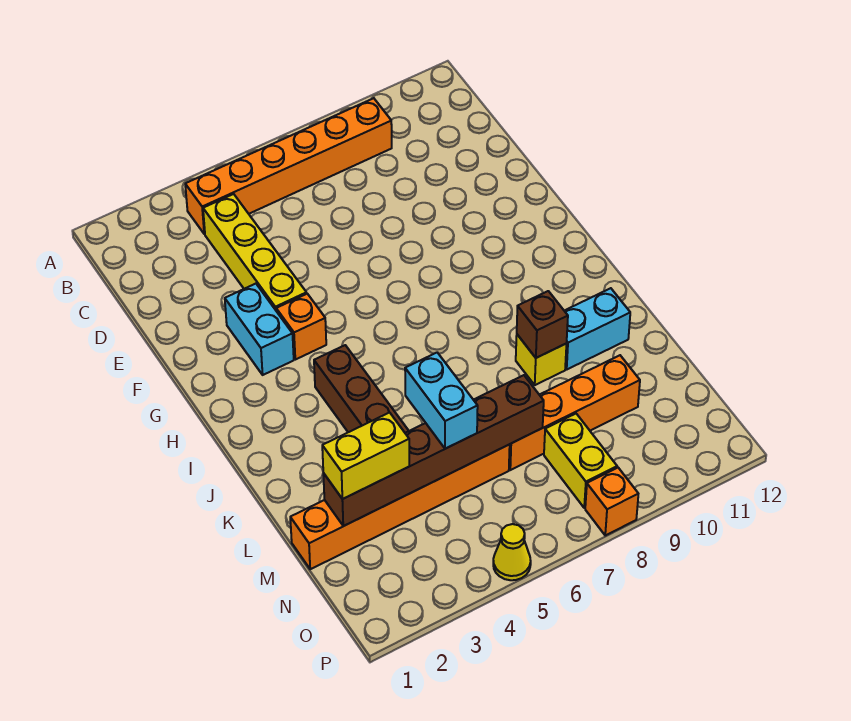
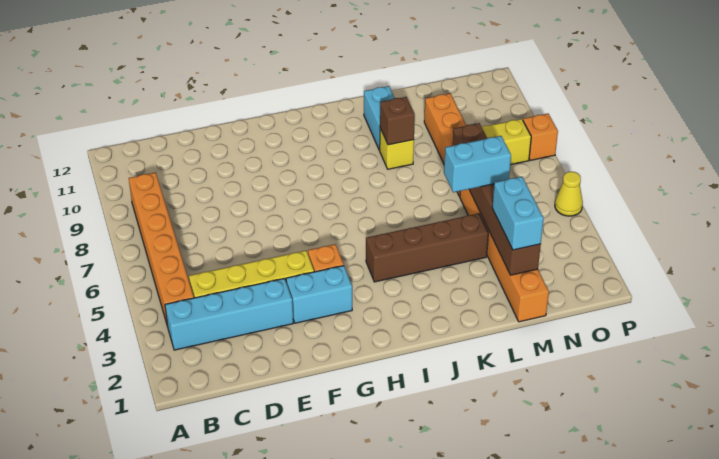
none -> cyan 1x4 brick [165,278,293,350]
yellow 1x2 brick [322,412,409,499] -> cyan 1x2 brick [492,177,544,250]

